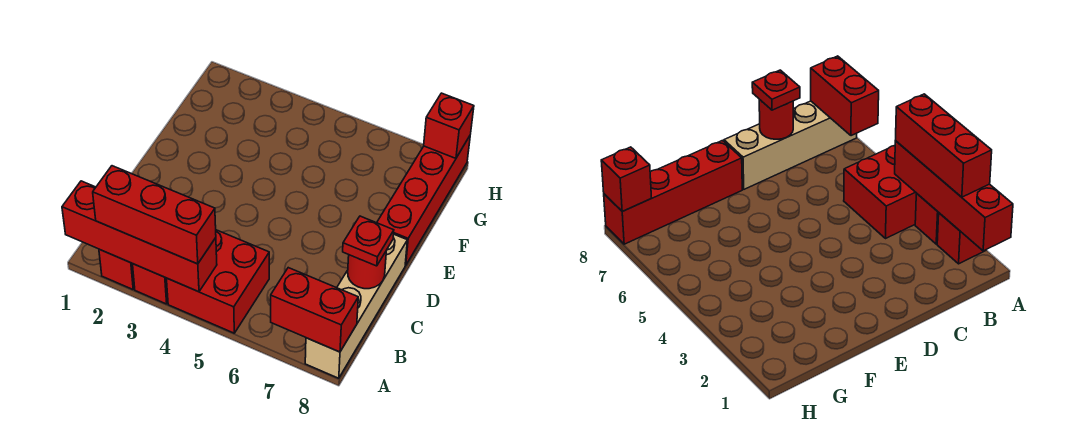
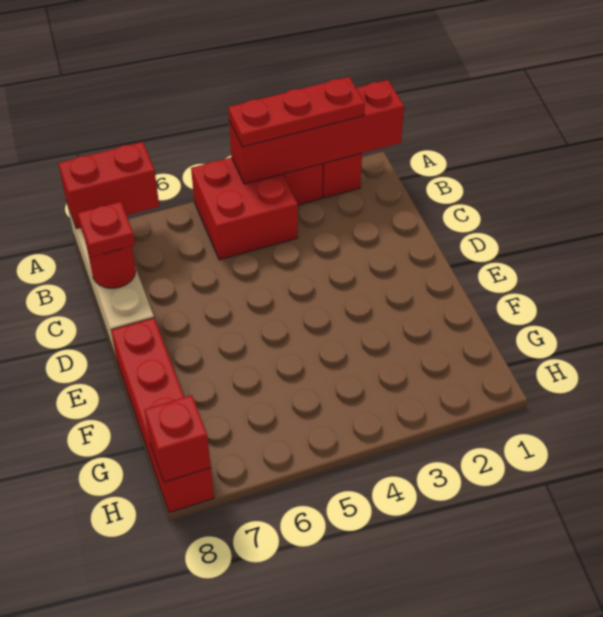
red 1x3 brick [93,166,216,264] -> red 1x3 plate [228,77,365,147]

